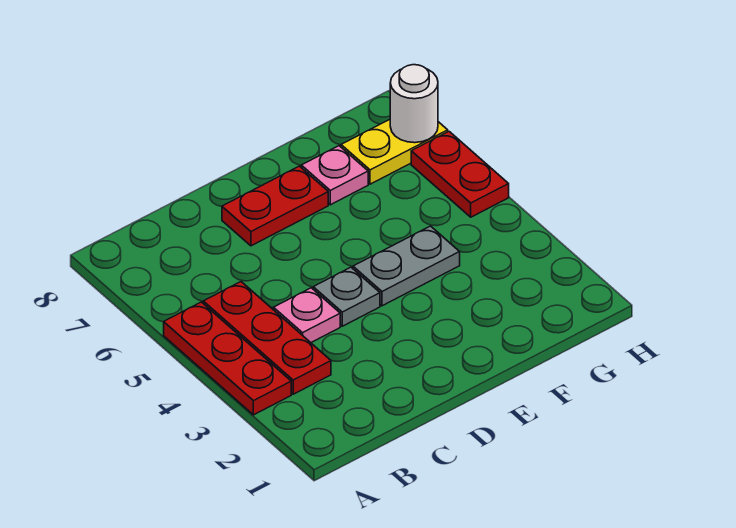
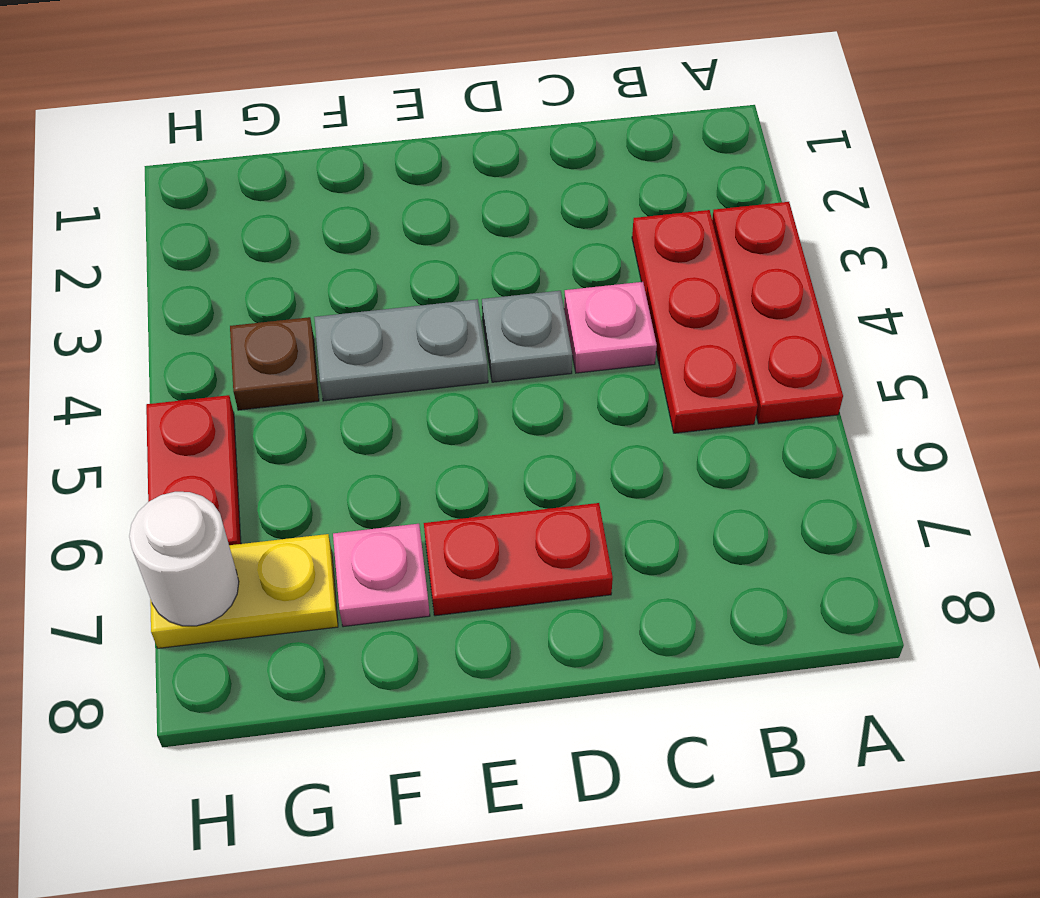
none -> brown 1x1 plate [230,317,319,410]

